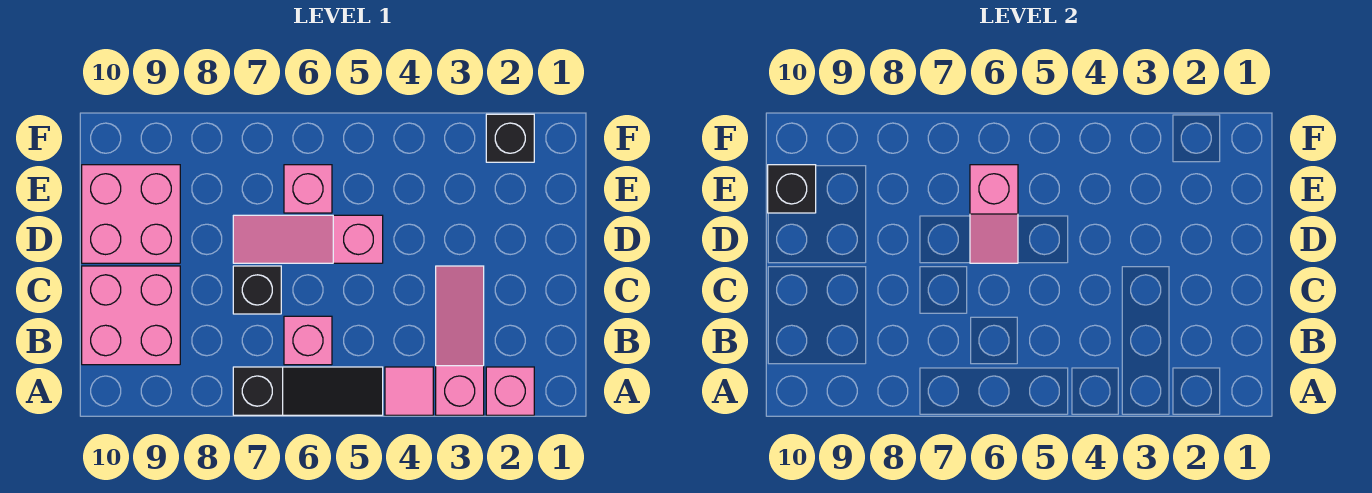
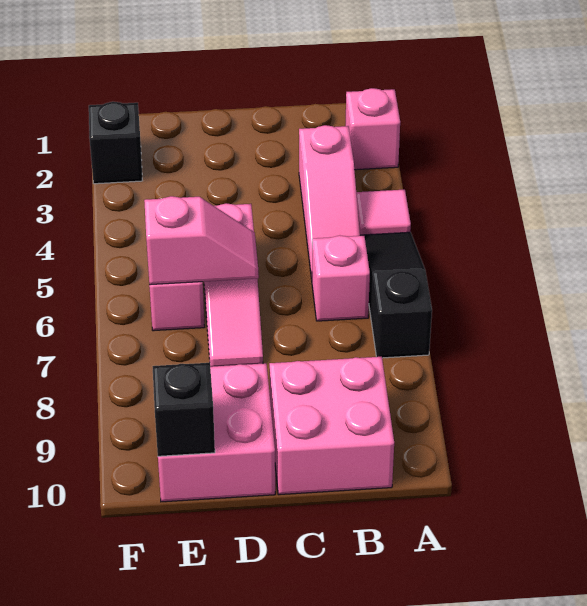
pink 1x3 slope [436,266,484,415] -> pink 1x3 slope turned to [299,125,360,279]
black 1x1 brick [233,266,281,314] -> none

